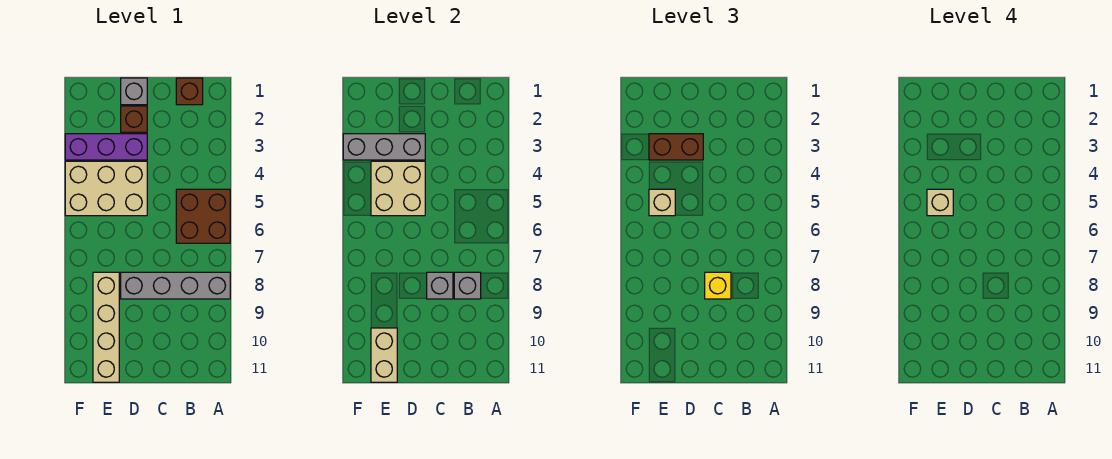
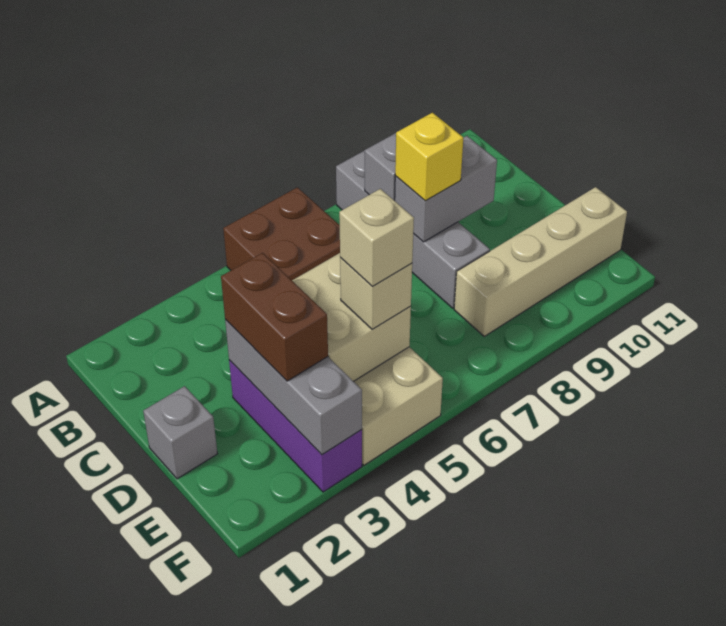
brown 1x1 brick [176,78,203,105] -> none
grey 1x1 brick [427,272,453,299] -> grey 1x2 brick [395,136,497,242]
brown 1x1 brick [121,106,147,132] -> none
tan 1x2 brick [371,328,397,382] -> none

